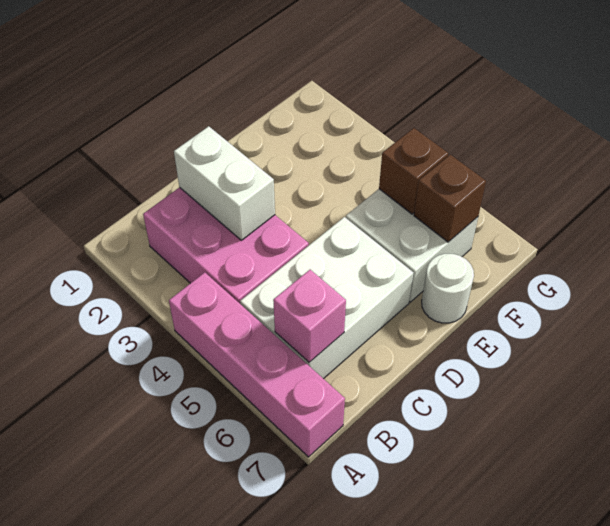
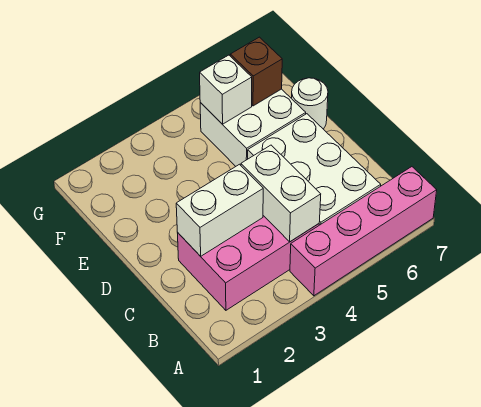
none -> white 1x2 brick [241,145,321,242]
pink 1x1 brick [273,270,346,362] -> none
brown 1x1 brick [379,128,448,214] -> white 1x1 brick [200,55,252,124]

